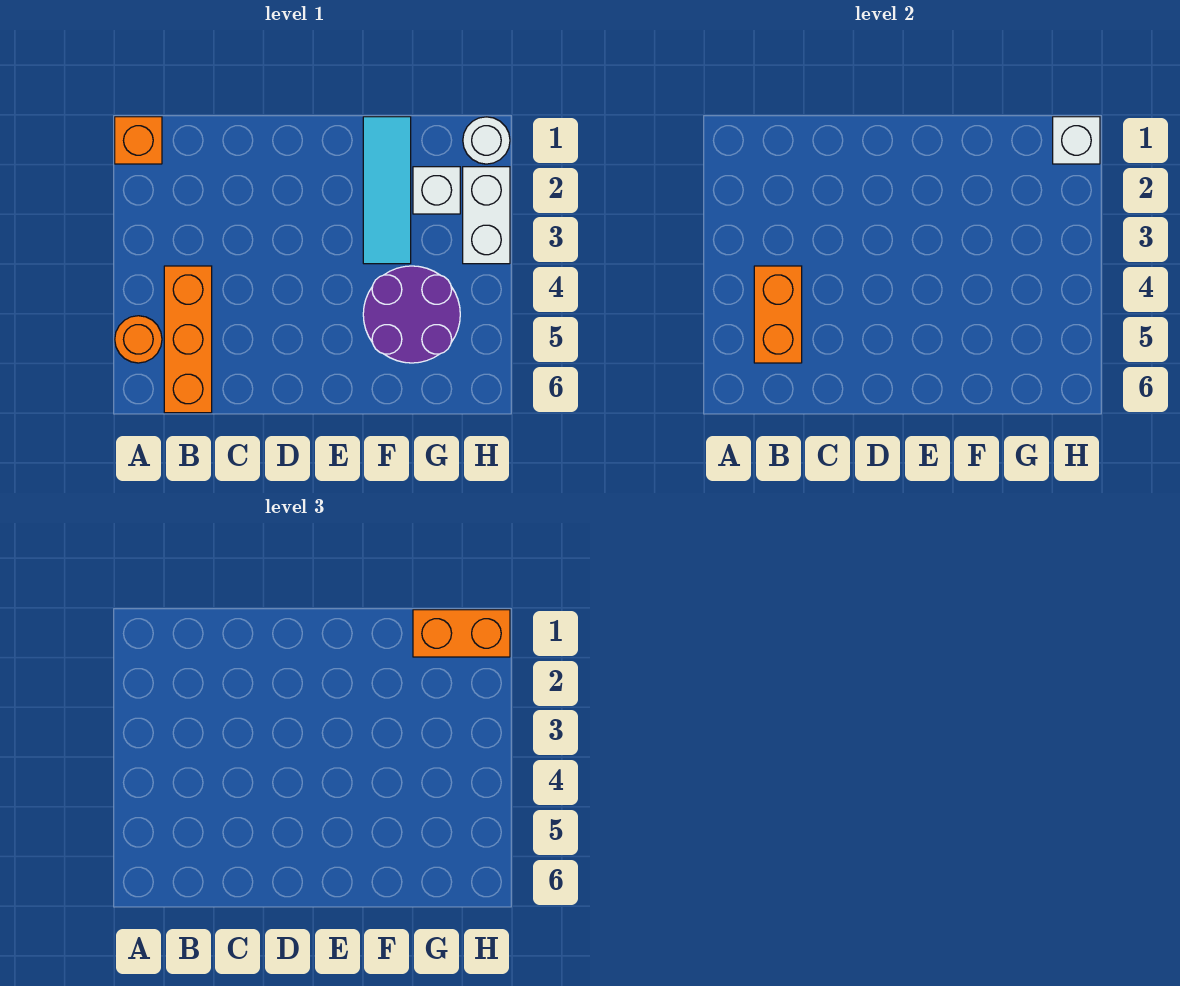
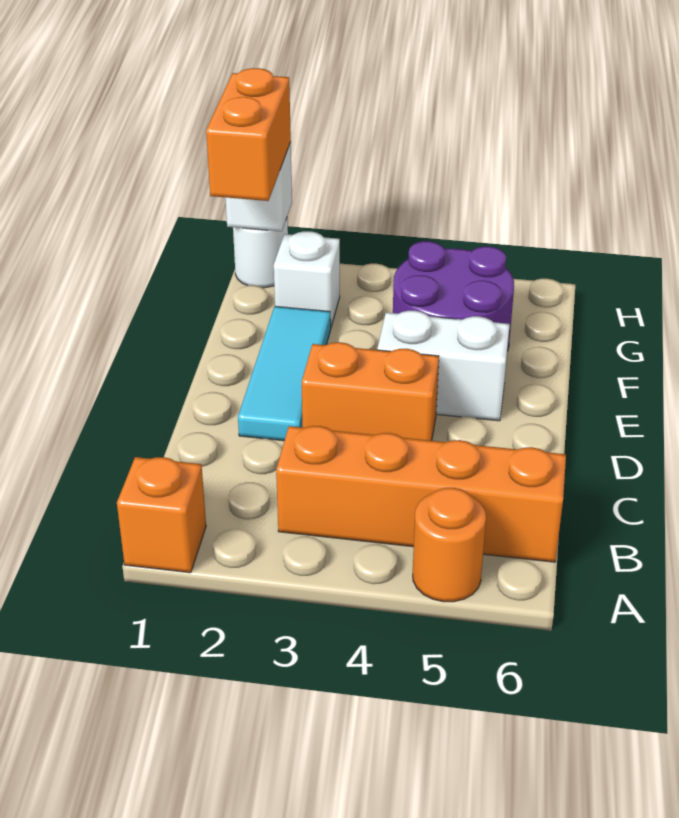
orange 1x3 brick [164,266,212,413] -> orange 1x4 brick [276,426,566,562]
orange 1x2 brick [754,266,802,363] -> orange 1x2 brick moved to [302,342,439,441]
cyan 1x3 tile [363,117,411,264] -> cyan 1x3 tile turned to [238,306,331,441]
white 1x2 brick [463,167,510,264] -> white 1x2 brick moved to [377,311,510,421]

